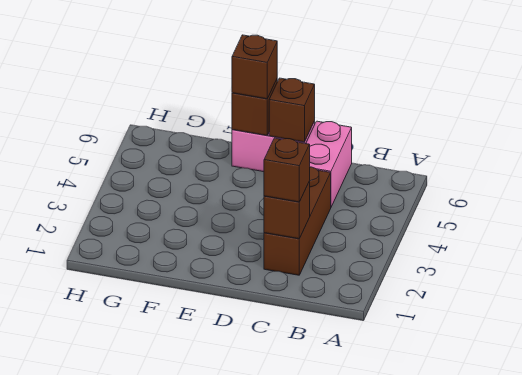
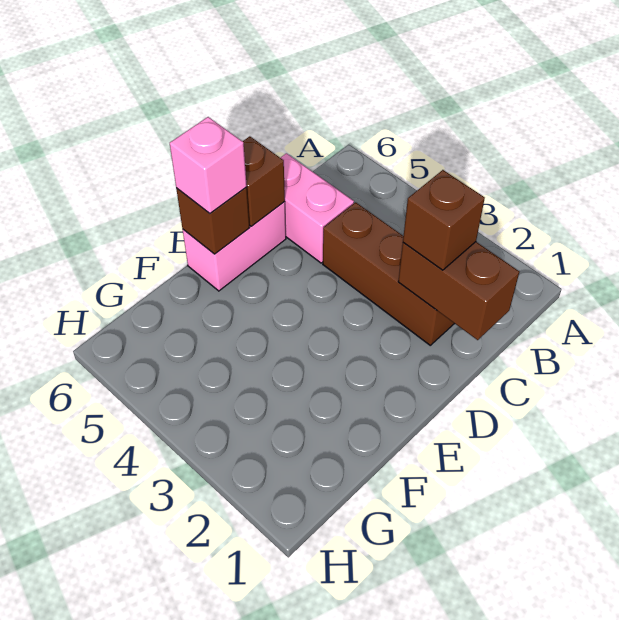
brown 1x1 brick [264,181,310,239] -> brown 1x2 brick [398,242,519,340]
brown 1x1 brick [232,35,277,99] -> pink 1x1 brick [170,117,247,213]

